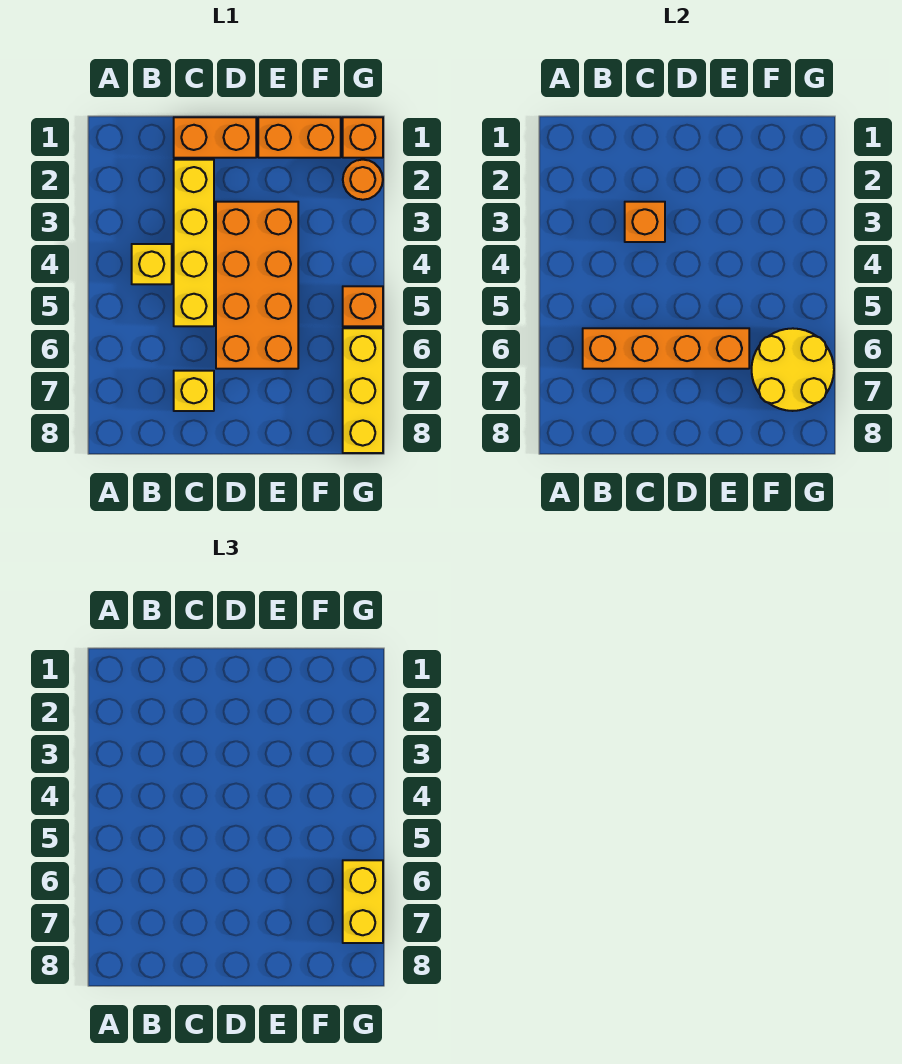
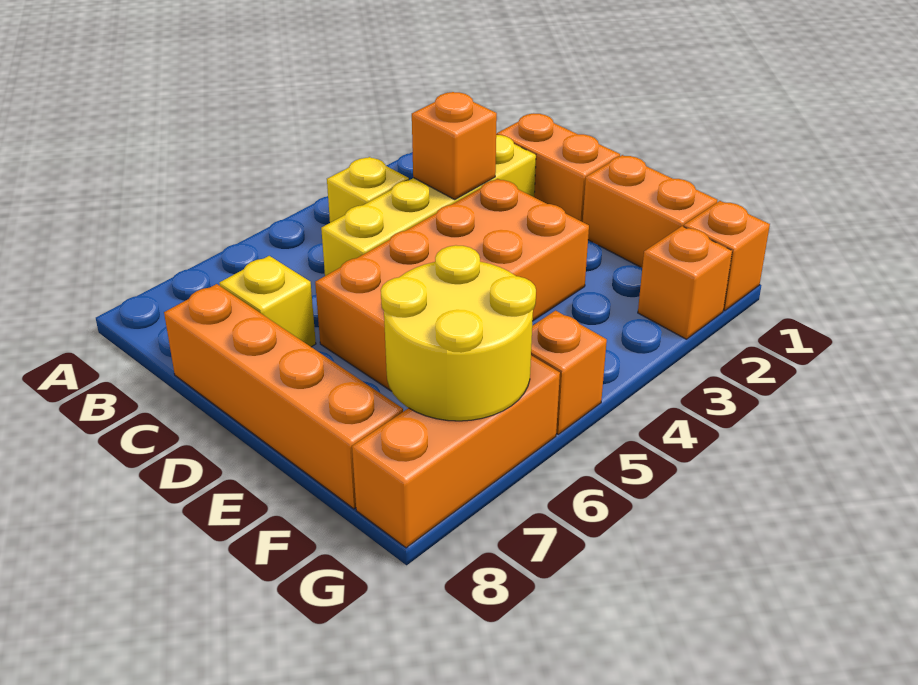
orange 1x4 brick [583,328,749,369] -> orange 1x4 brick moved to [164,284,403,509]
orange 1x1 round brick [343,160,383,200] -> orange 1x1 brick [638,226,732,339]
yellow 1x3 brick [343,328,383,453] -> orange 1x3 brick [352,355,560,548]
yellow 1x2 brick [343,860,383,943] -> none

